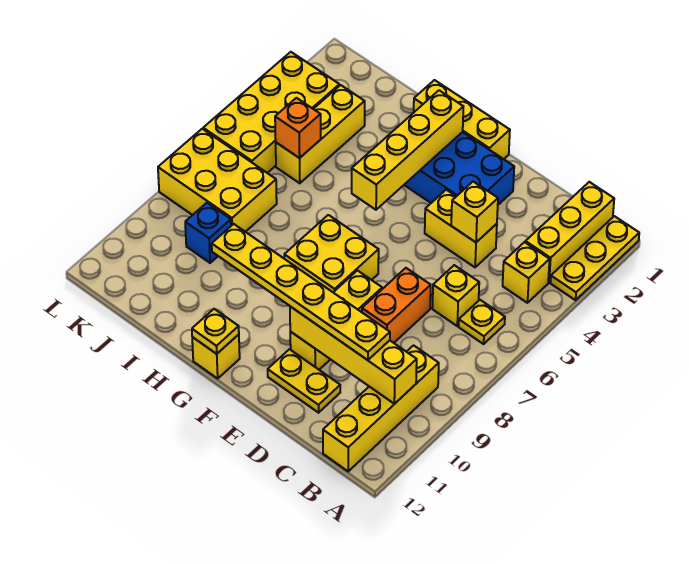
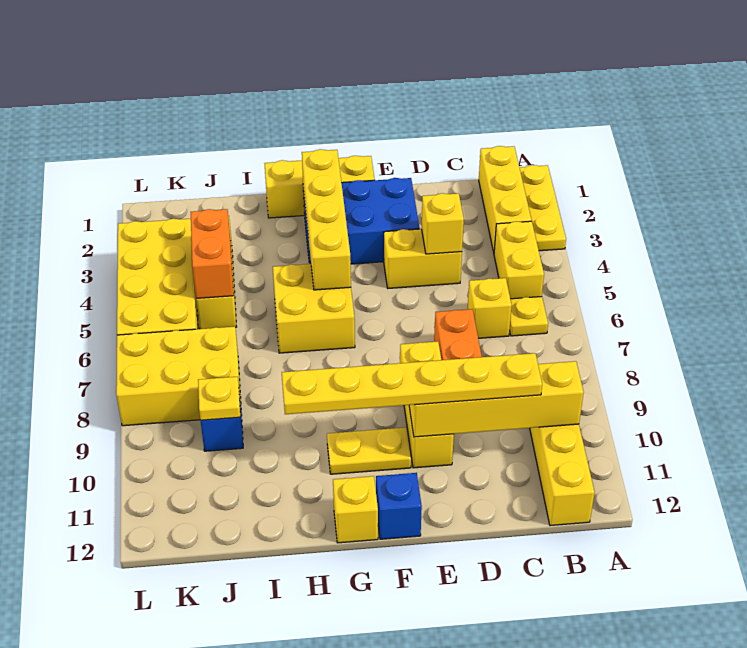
yellow 1x1 brick [503,242,550,303] -> yellow 1x2 brick [494,221,544,299]
yellow 1x2 plate [268,349,340,413] -> yellow 1x2 plate moved to [327,427,411,474]
yellow 2x2 brick [284,215,379,292] -> yellow 2x2 brick moved to [273,264,355,353]
none -> blue 1x1 brick [376,473,422,539]
yellow 1x1 plate [192,309,239,354] -> yellow 1x1 plate moved to [198,377,240,420]
orange 1x1 brick [275,98,321,158] -> orange 1x2 brick [191,209,234,299]

